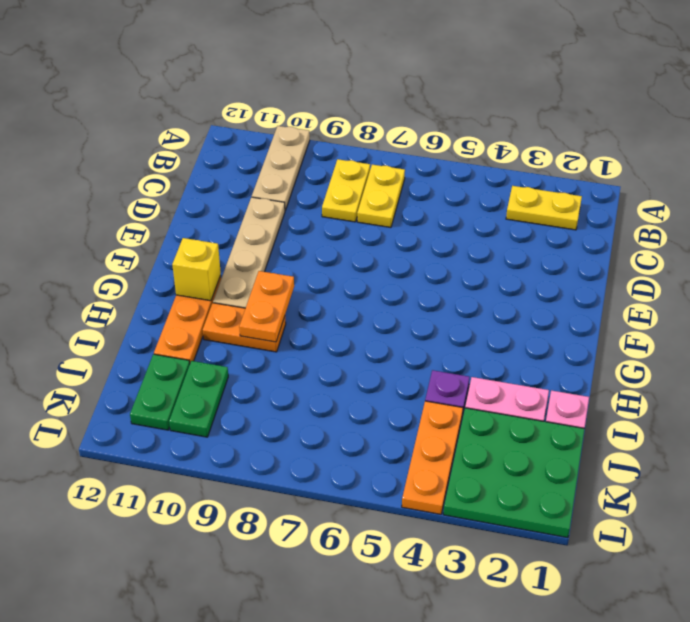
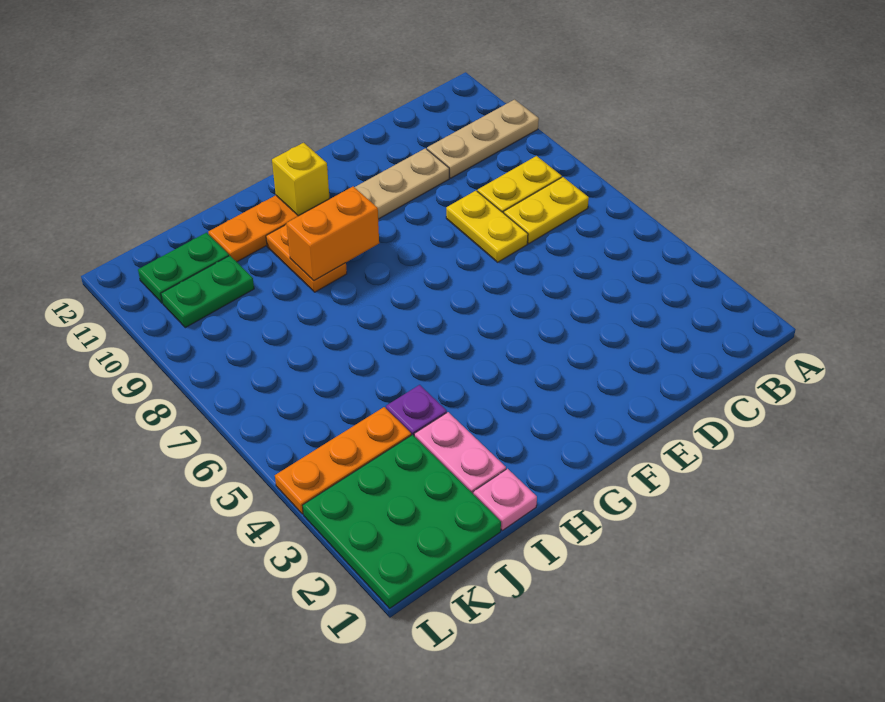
yellow 1x2 plate [506,186,582,230] -> yellow 1x2 plate moved to [446,191,528,262]
orange 1x2 plate [239,271,294,342] -> orange 1x2 brick [287,186,379,281]

